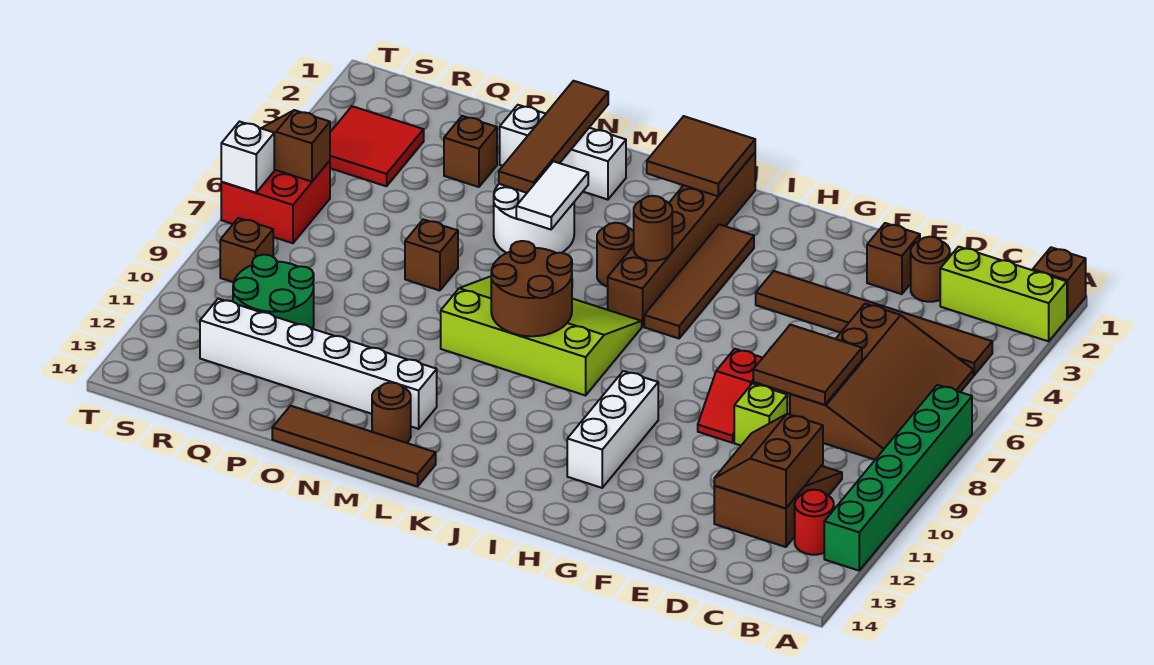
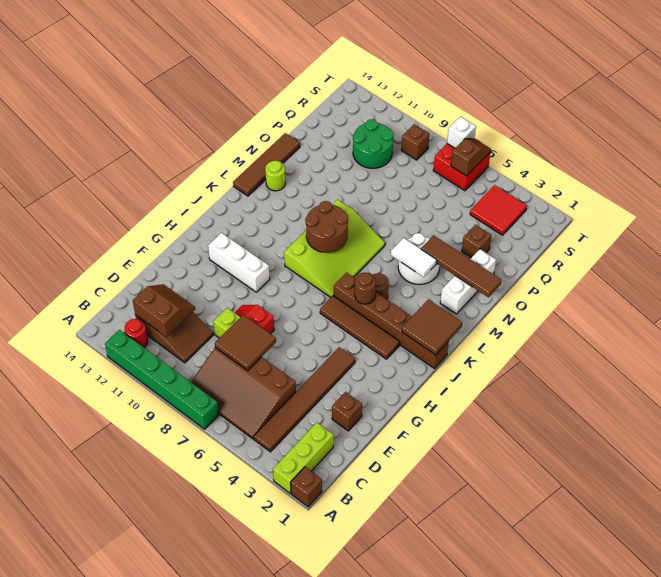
brown 1x1 round brick [911,237,950,302] -> none
white 1x6 brick [200,299,437,429] -> none
brown 1x1 round brick [372,382,411,443] -> lime 1x1 round brick [265,161,285,191]
brown 1x1 brick [405,219,458,291] -> none

